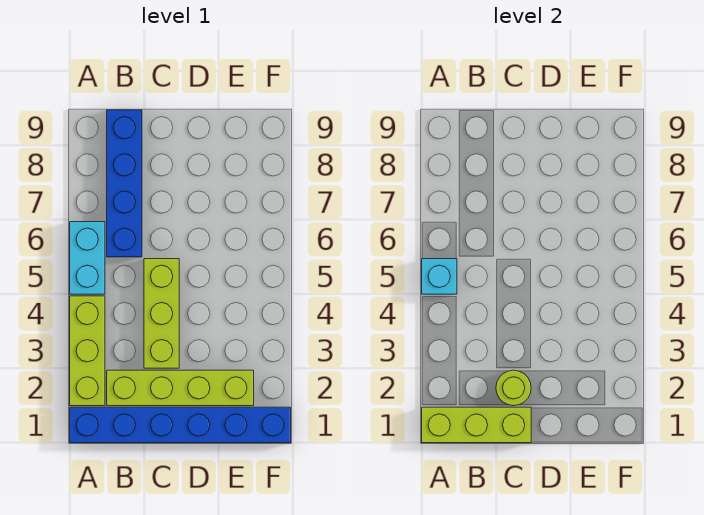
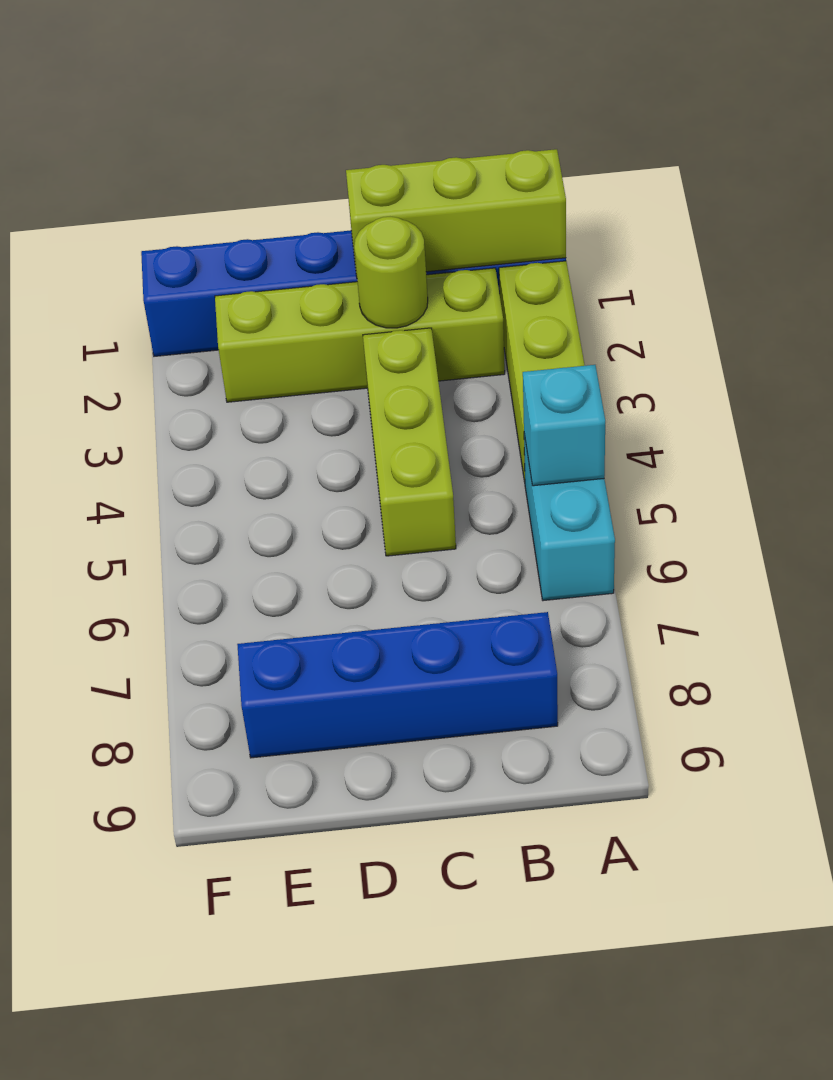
blue 1x4 brick [107,110,142,257] -> blue 1x4 brick turned to [237,612,558,758]

